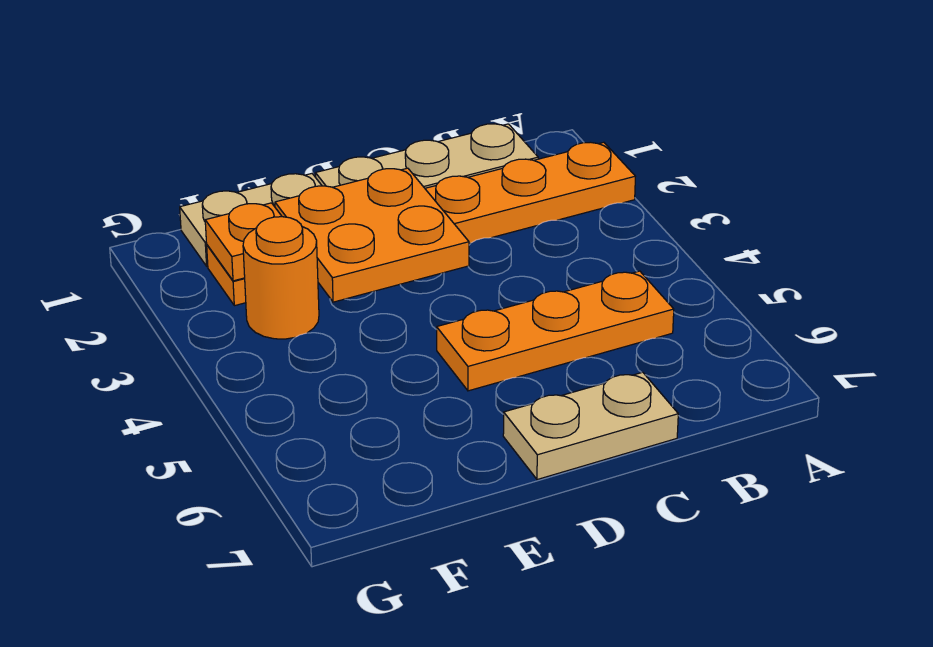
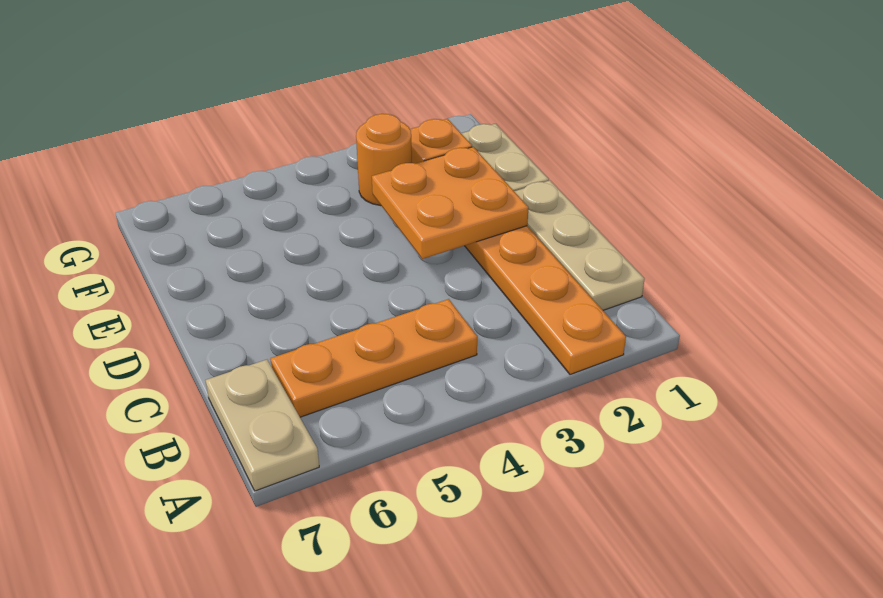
orange 1x3 plate [437,271,674,391] -> orange 1x3 plate turned to [270,299,477,417]
tan 1x2 plate [503,372,678,480] -> tan 1x2 plate moved to [205,360,319,491]

